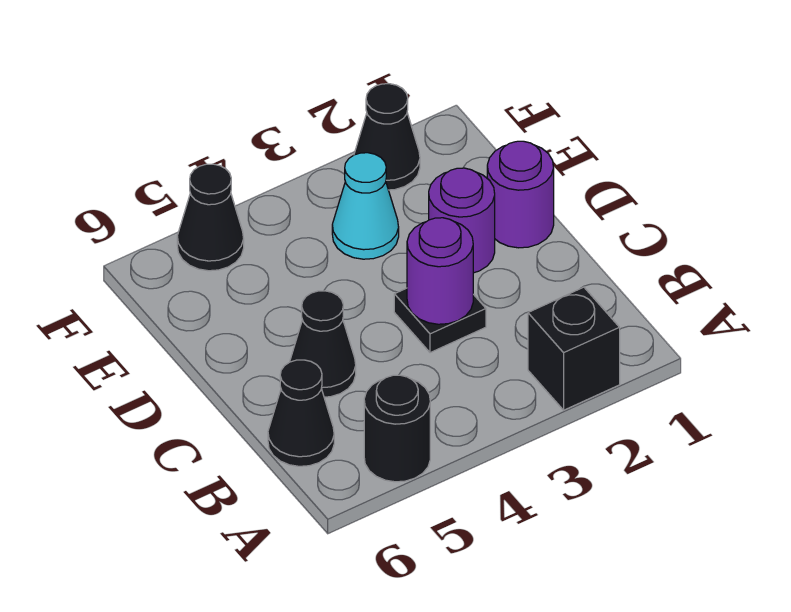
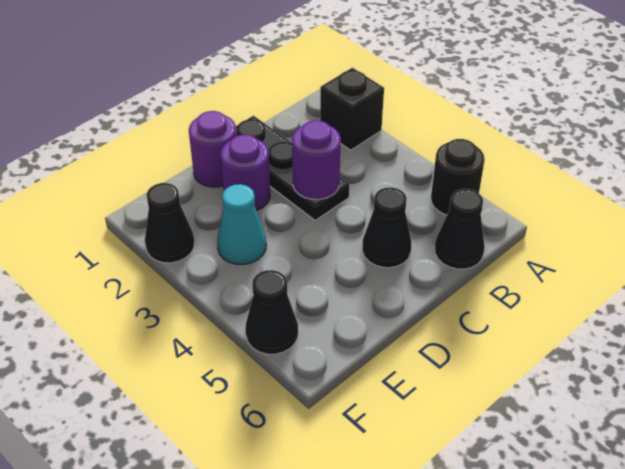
black 1x1 plate [394,288,486,353] -> black 1x3 plate [236,116,349,220]

